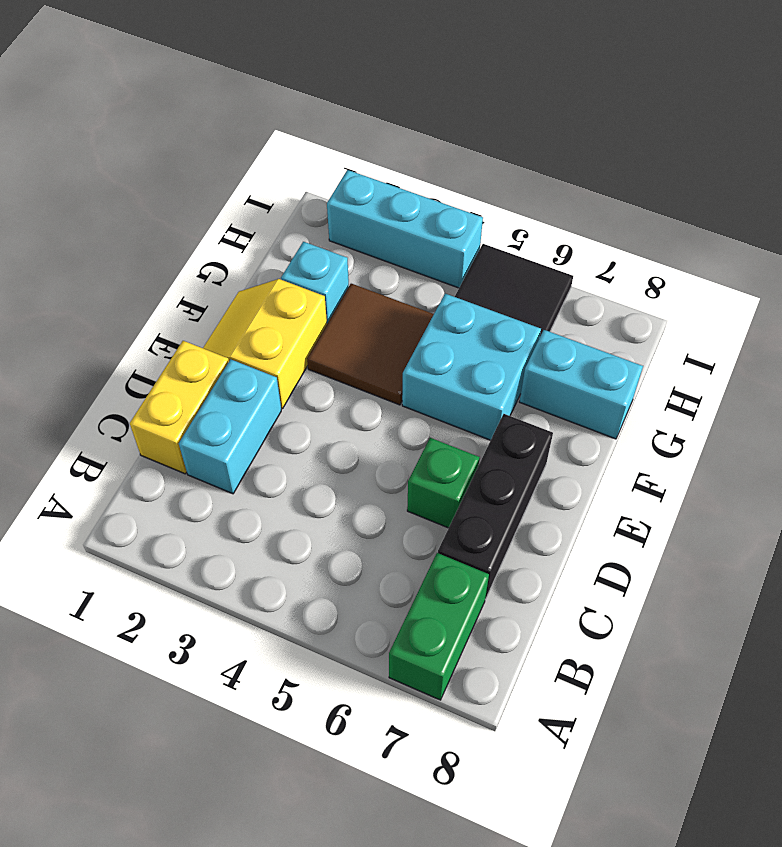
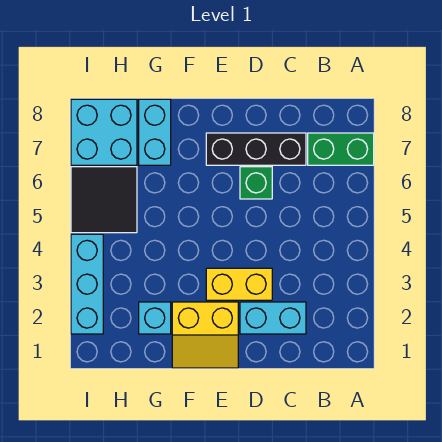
yellow 1x2 brick [130,341,229,474] -> yellow 1x2 brick moved to [206,268,272,300]
brown 2x2 tile [307,284,434,405] -> none
cyan 2x2 brick [402,294,541,440] -> cyan 2x2 brick moved to [71,99,137,165]

